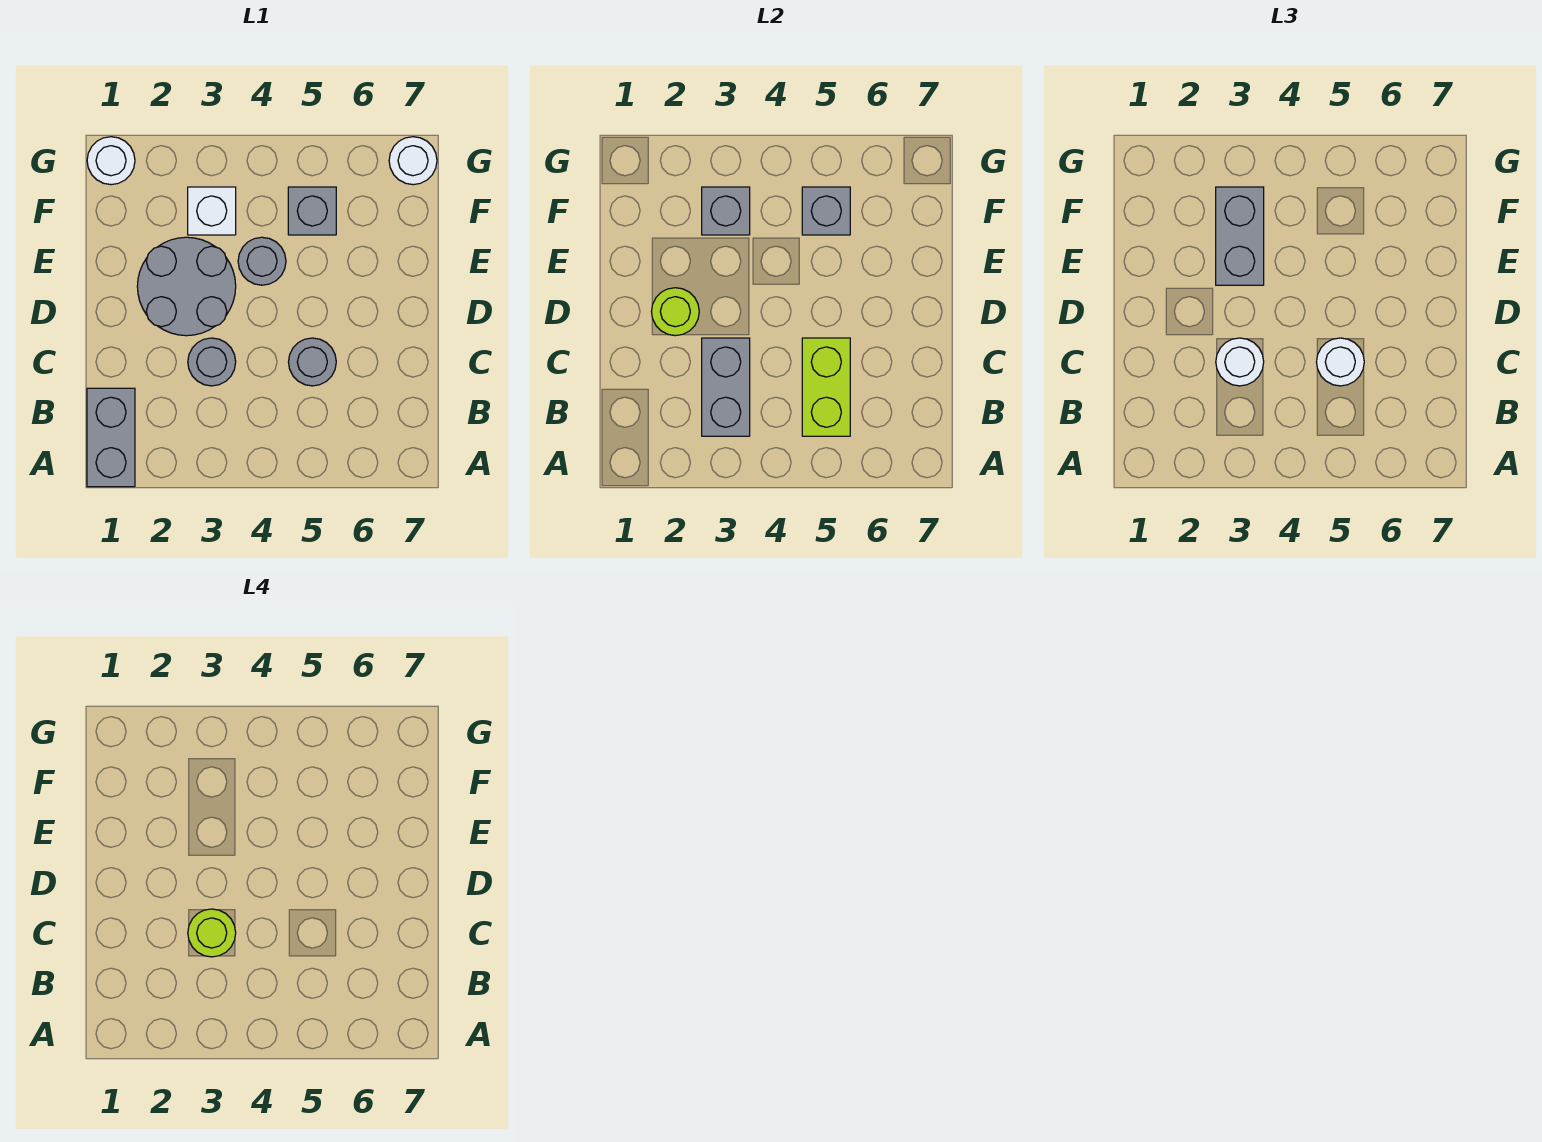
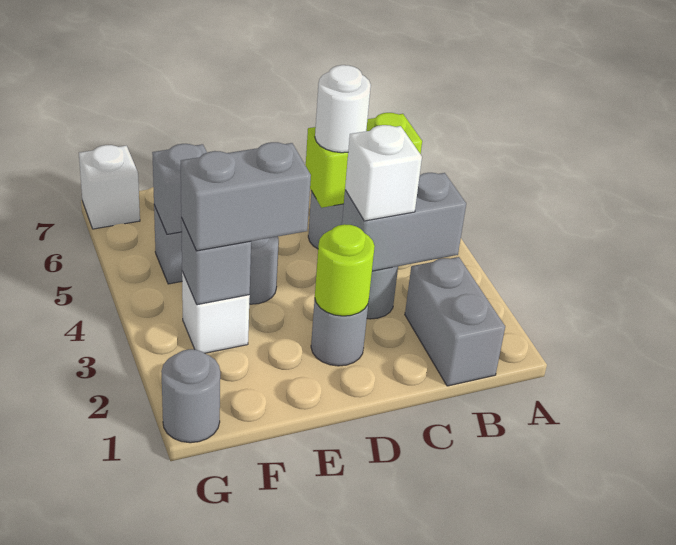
grey 1x2 brick [87,388,135,487] -> grey 1x2 brick turned to [405,257,505,386]
white 1x1 round brick [1216,338,1264,386] -> white 1x1 brick [345,125,422,221]
lime 1x1 round brick [188,909,236,957] -> none
grey 2x2 round brick [137,237,236,336] -> grey 1x1 round brick [311,300,368,366]
white 1x1 round brick [87,137,135,185] -> grey 1x1 round brick [161,349,220,443]
white 1x1 round brick [389,137,437,185] -> white 1x1 brick [79,145,140,229]

